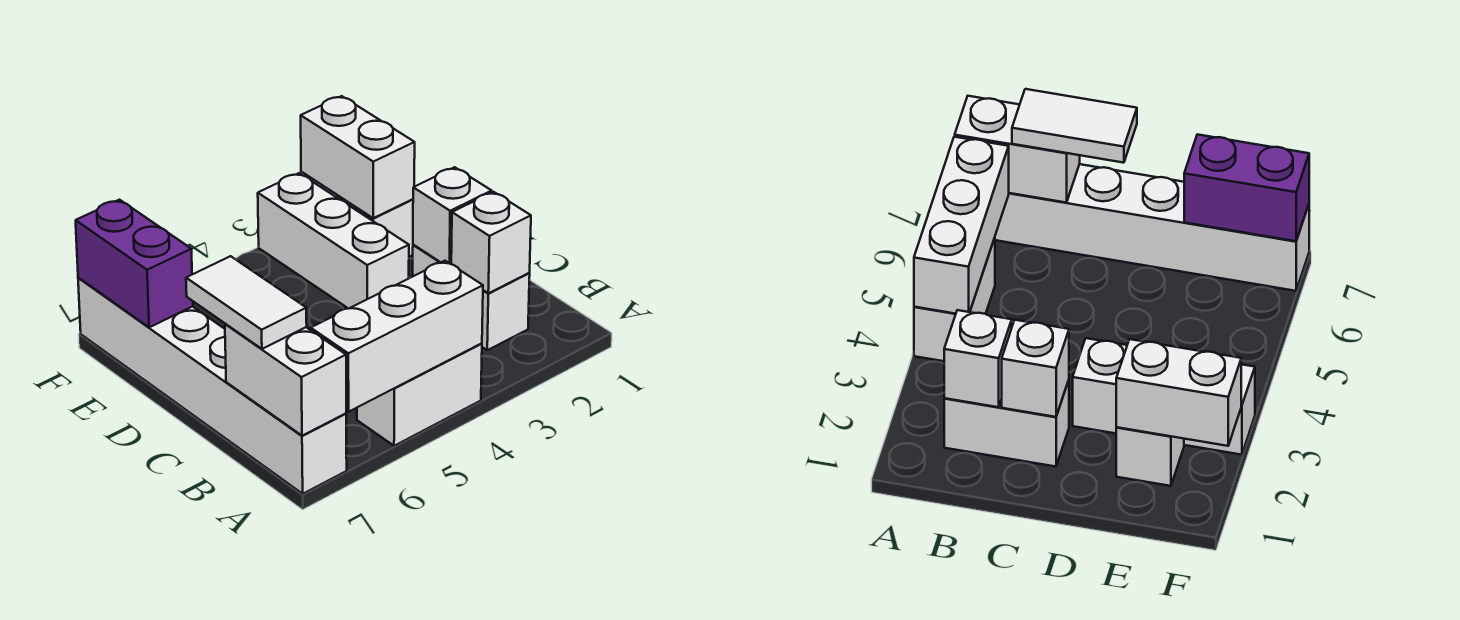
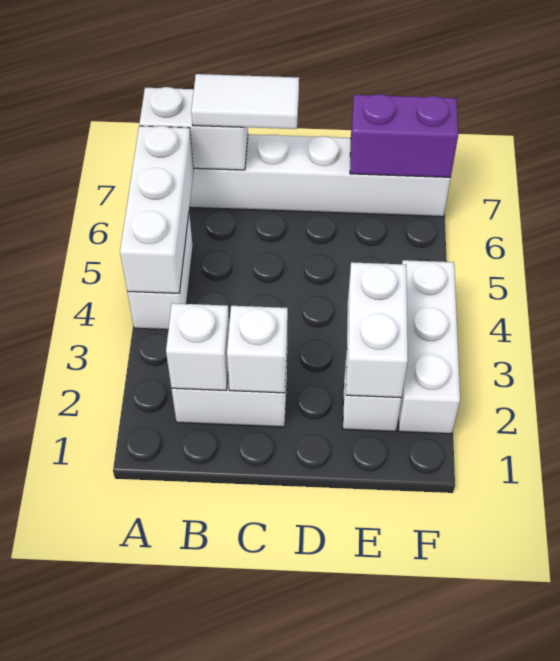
white 1x3 brick [258,173,409,309] -> white 1x3 brick turned to [399,260,460,434]
white 1x2 brick [301,96,415,218] -> white 1x2 brick turned to [346,262,408,398]

